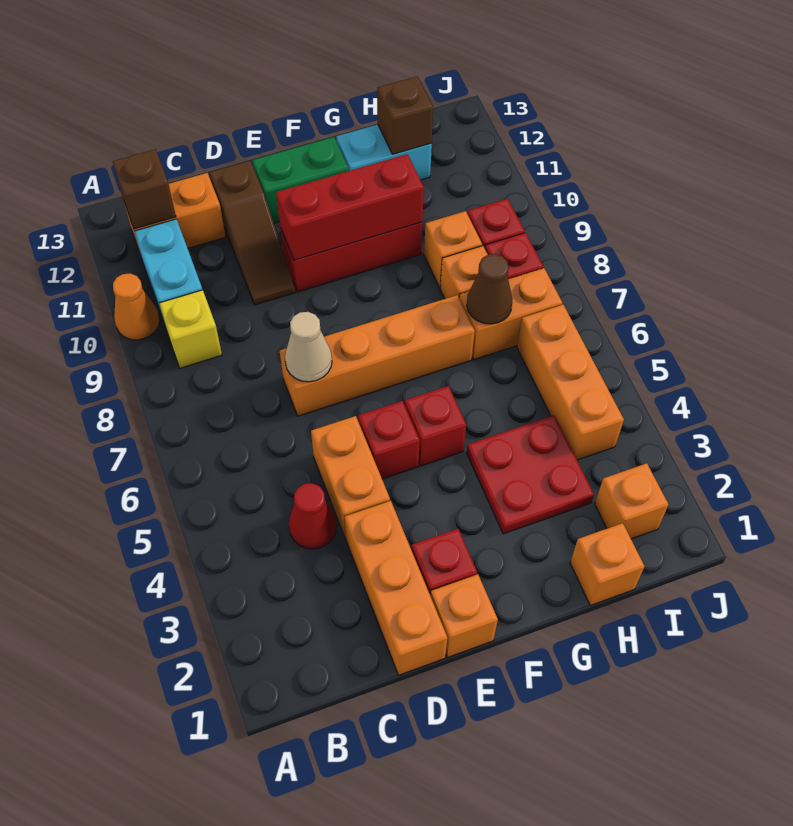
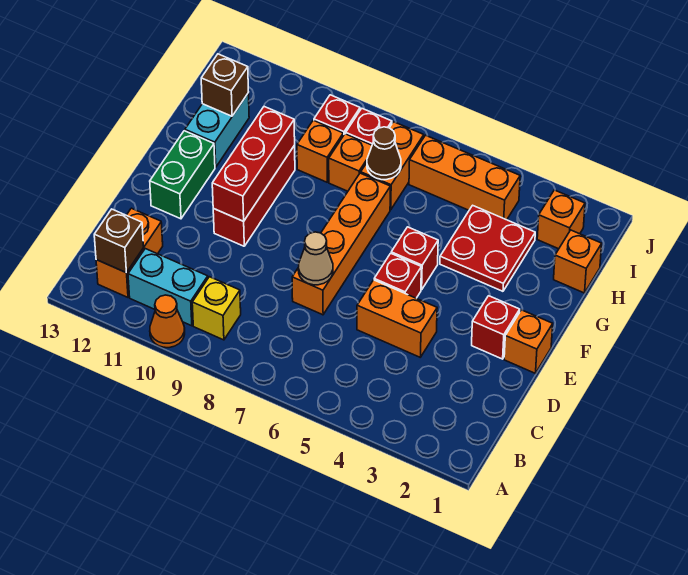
red 1x1 cone [289,483,337,549] -> none
orange 1x3 brick [345,501,447,675] -> none
brown 1x3 slope [210,161,295,305] -> none

